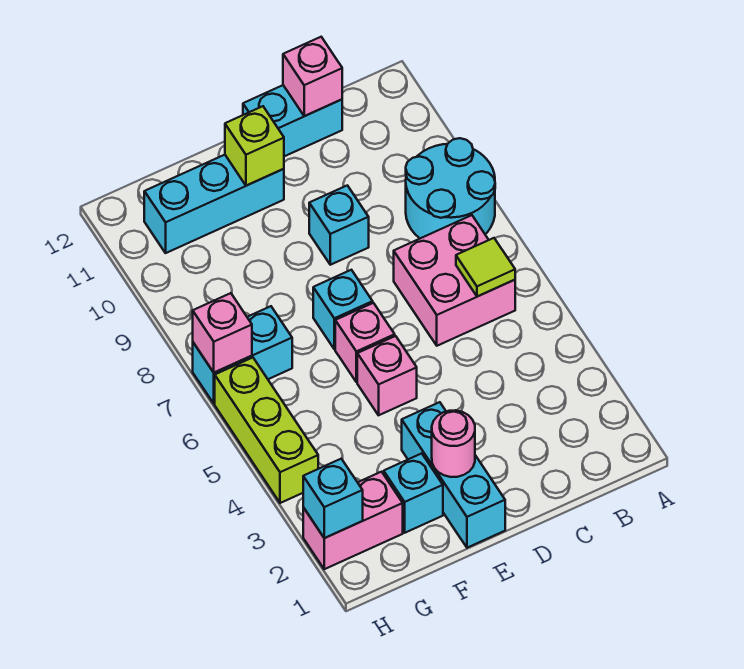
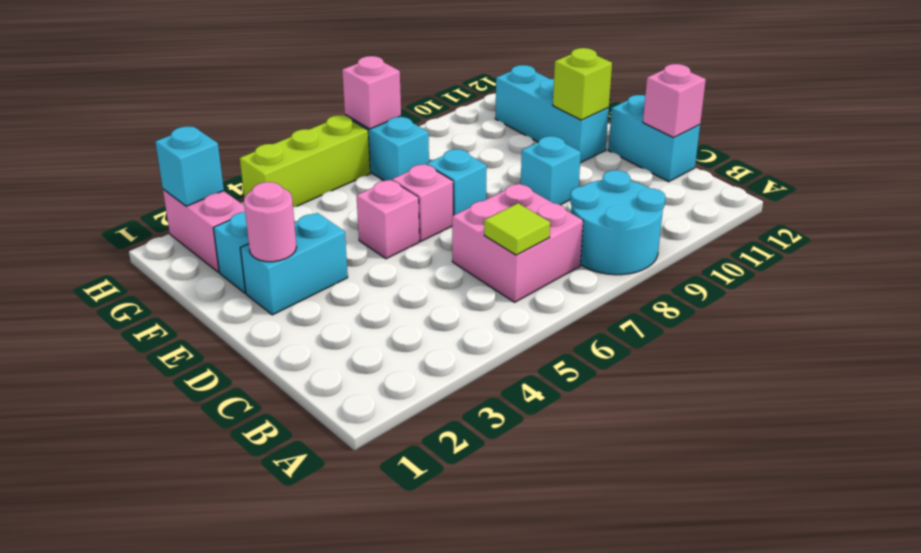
cyan 1x3 brick [402,402,505,548] -> cyan 1x2 brick [240,213,348,315]

